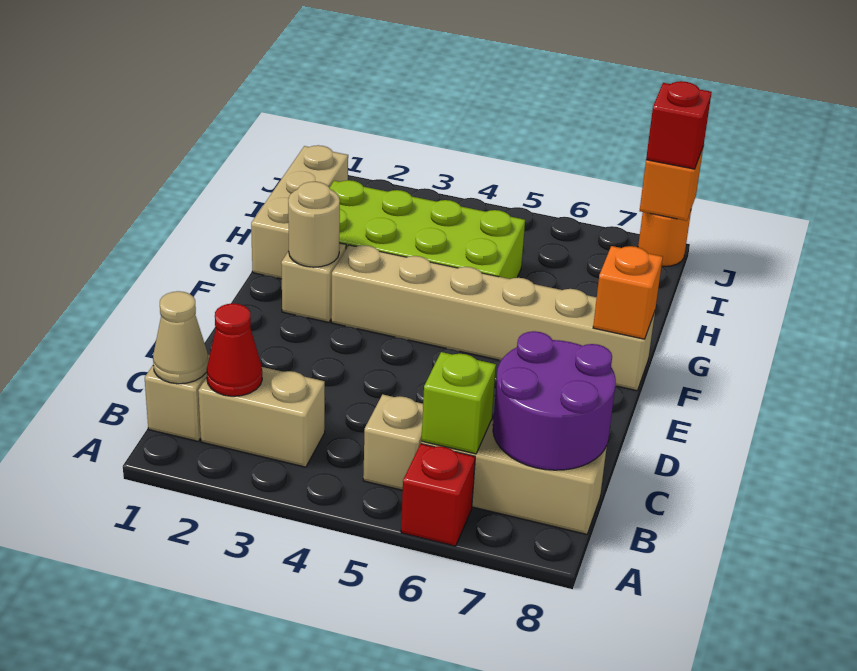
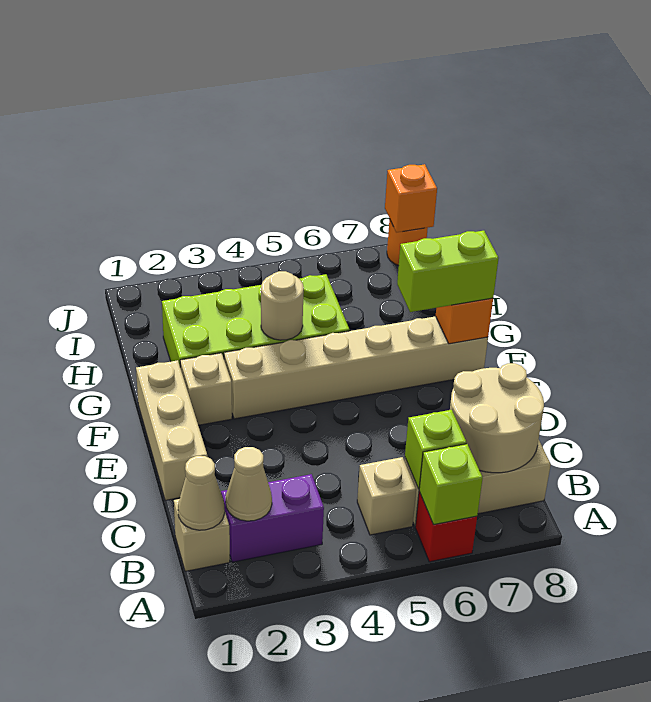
none -> lime 1x1 brick [419,444,483,525]
tan 1x2 brick [198,367,325,467] -> purple 1x2 brick [221,474,324,562]
red 1x1 cone [207,303,262,396] -> tan 1x1 cone [226,447,272,521]
purple 2x2 round brick [493,331,616,470] -> tan 2x2 round brick [450,363,544,473]
tan 1x1 round brick [288,182,340,267] -> tan 1x1 round brick moved to [261,271,304,340]
none -> lime 1x2 brick [397,231,499,312]
tan 1x3 brick [251,145,348,279] -> tan 1x3 brick moved to [136,360,208,500]
red 1x1 brick [646,81,712,169] -> none

